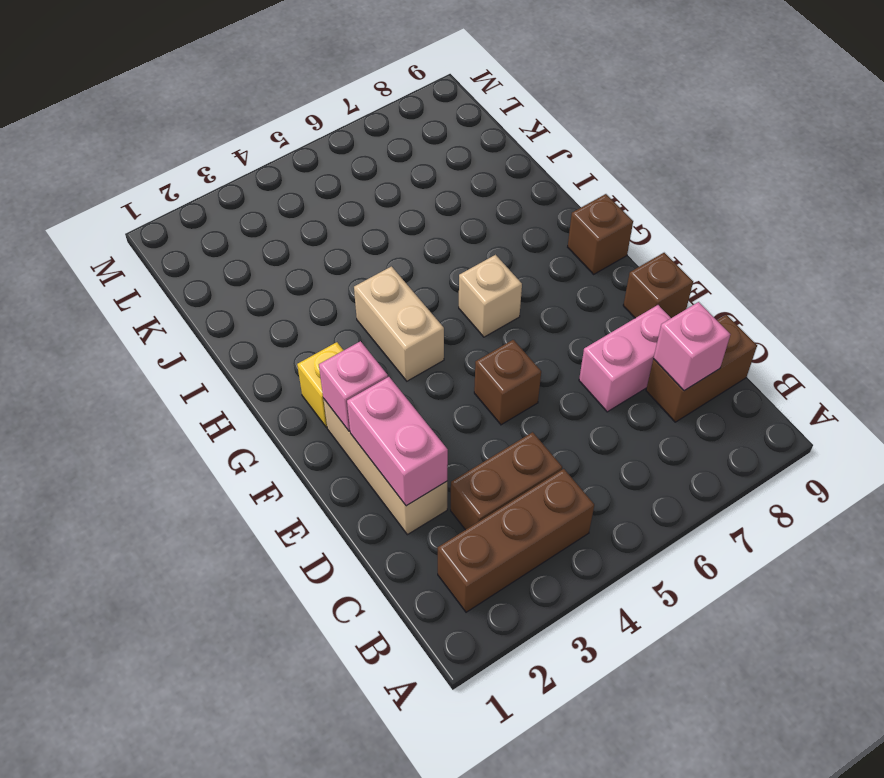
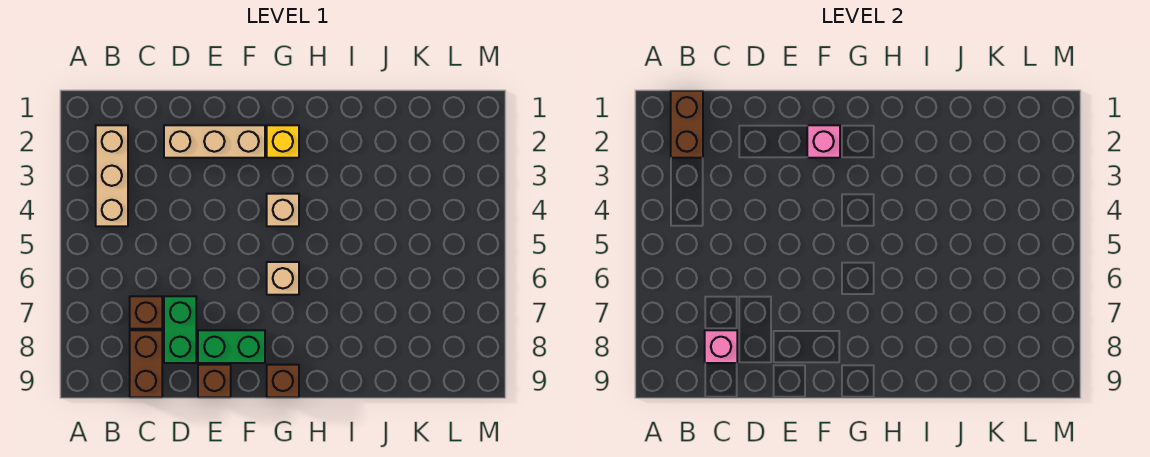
brown 1x3 brick [437,469,594,612] -> tan 1x3 brick [96,125,128,226]
brown 1x2 brick [451,432,562,530] -> brown 1x2 brick moved to [671,91,703,158]
pink 1x2 brick [347,377,448,506] -> none
pink 1x2 brick [579,305,671,412] -> green 1x2 brick [164,296,196,363]
brown 1x1 brick [474,340,541,425] -> brown 1x1 brick moved to [130,296,162,329]
none -> green 1x2 brick [198,330,265,363]
tan 1x2 brick [354,266,444,381] -> tan 1x1 brick [267,194,299,226]

